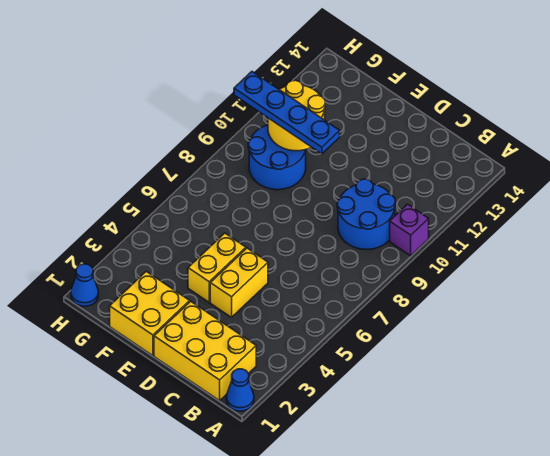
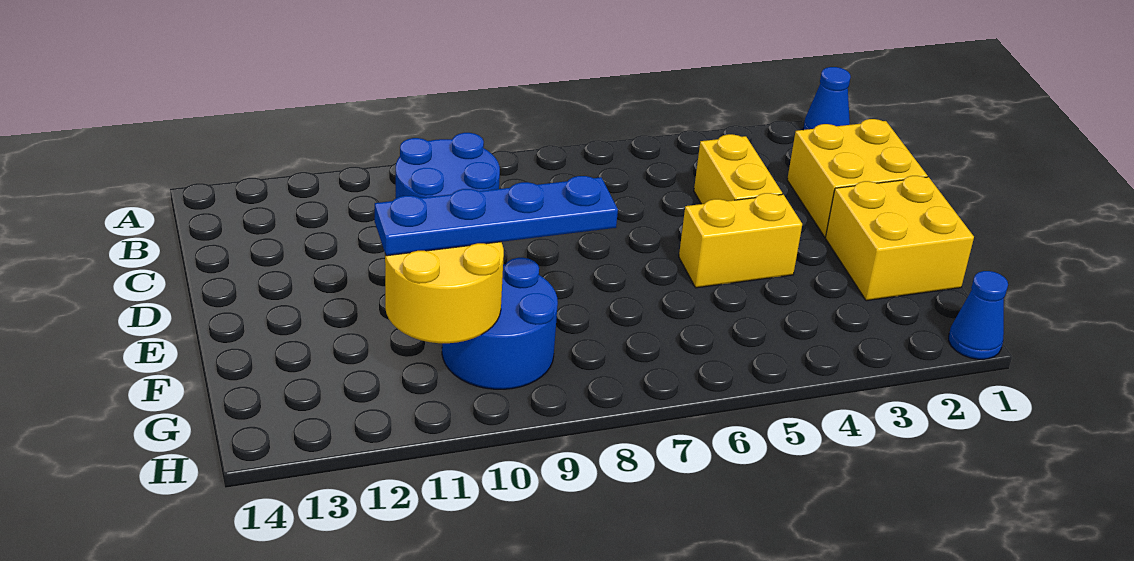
purple 1x1 brick [390,204,429,256] -> none
yellow 2x3 brick [154,301,256,401] -> yellow 2x2 brick [787,119,927,237]
yellow 1x2 brick [210,248,268,317] -> yellow 1x2 brick turned to [694,134,782,204]
blue 1x4 plate [234,72,340,154] -> blue 1x4 plate turned to [375,176,618,256]

